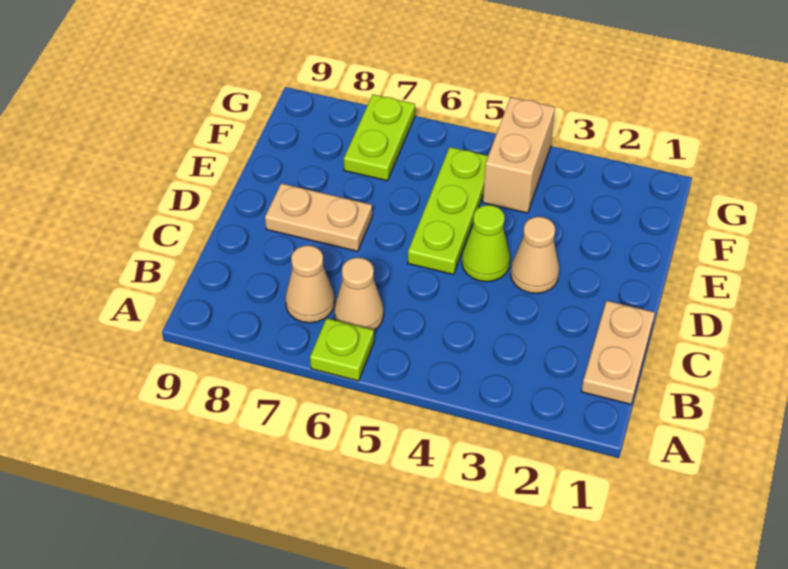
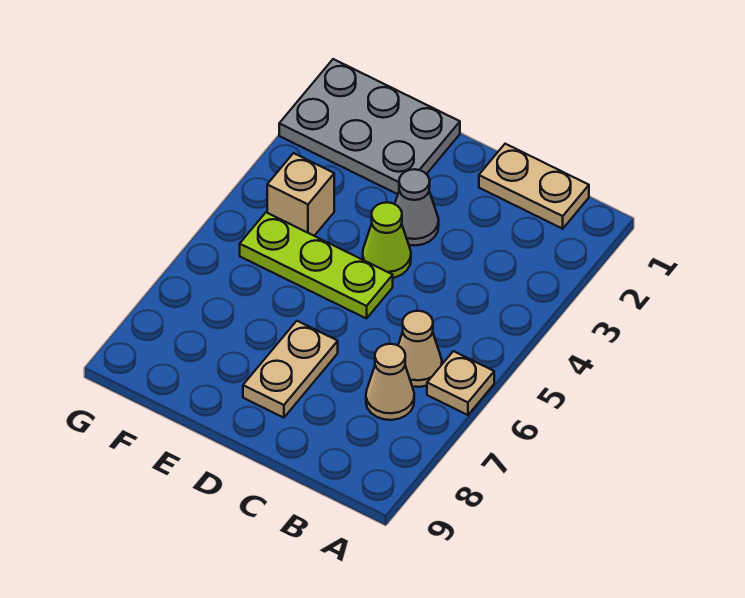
lime 1x1 plate [310,318,374,381] -> tan 1x1 plate [427,351,494,415]
tan 1x1 cone [511,217,559,293] -> grey 1x1 cone [395,169,439,246]
none -> grey 2x3 plate [279,59,460,194]
tan 1x2 brick [483,97,555,213] -> tan 1x1 brick [267,153,334,236]
lime 1x2 plate [344,95,415,181] -> none

